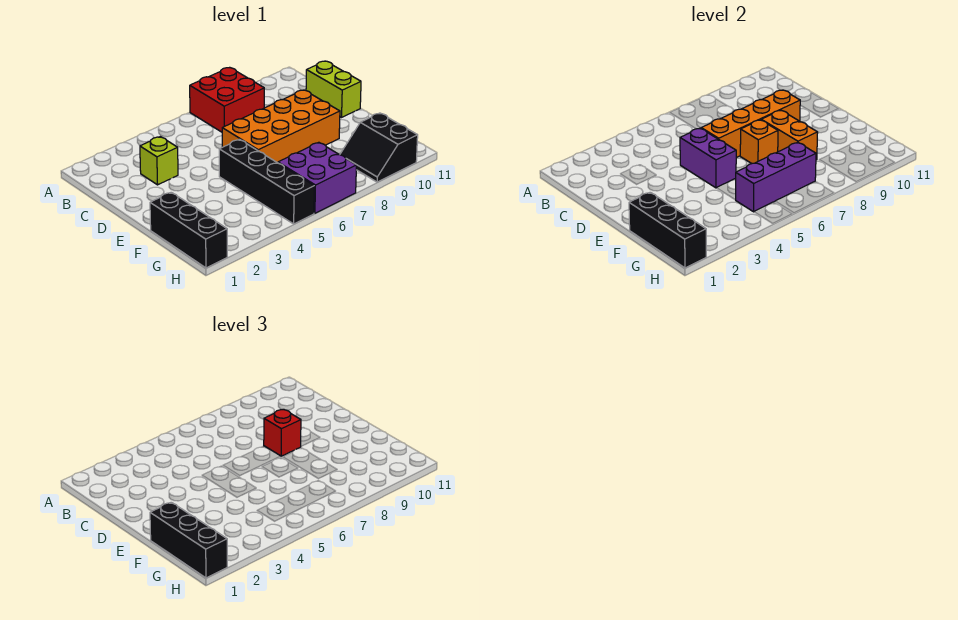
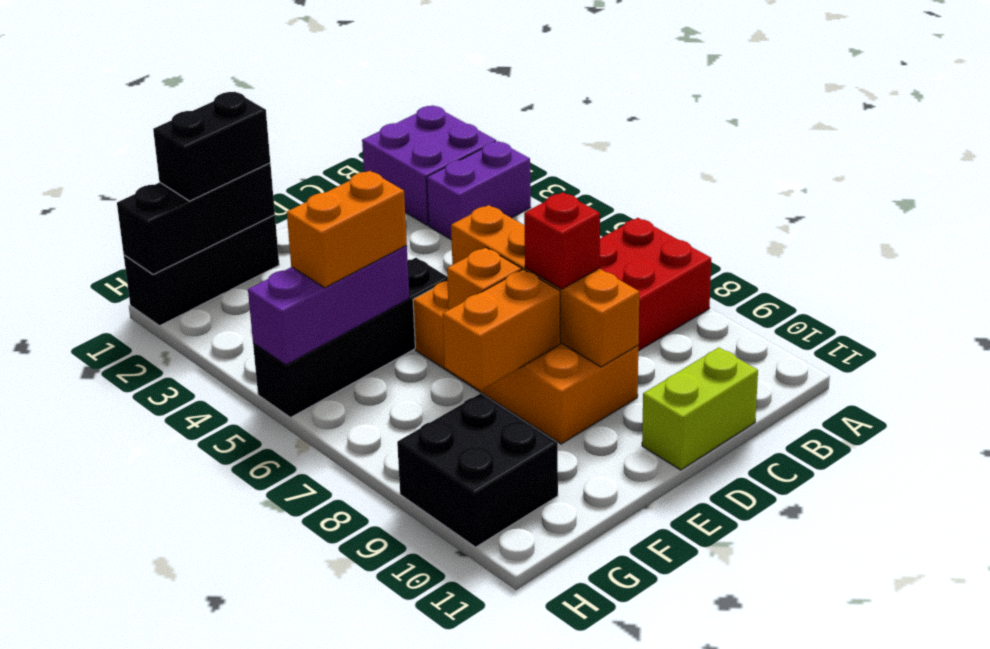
lime 1x1 brick [140,137,178,185] -> none
purple 1x2 brick [680,128,736,188] -> purple 1x2 brick moved to [427,141,531,240]
black 1x3 brick [150,502,227,578] -> black 1x2 brick [153,92,270,201]
none -> orange 1x2 brick [287,171,407,288]
purple 1x3 brick [736,142,816,212] -> purple 1x3 brick turned to [248,246,409,365]
purple 2x2 brick [278,142,356,213] -> purple 2x2 brick moved to [362,106,496,225]
black 2x2 slope [340,113,418,182] -> black 2x2 brick [397,393,558,547]

